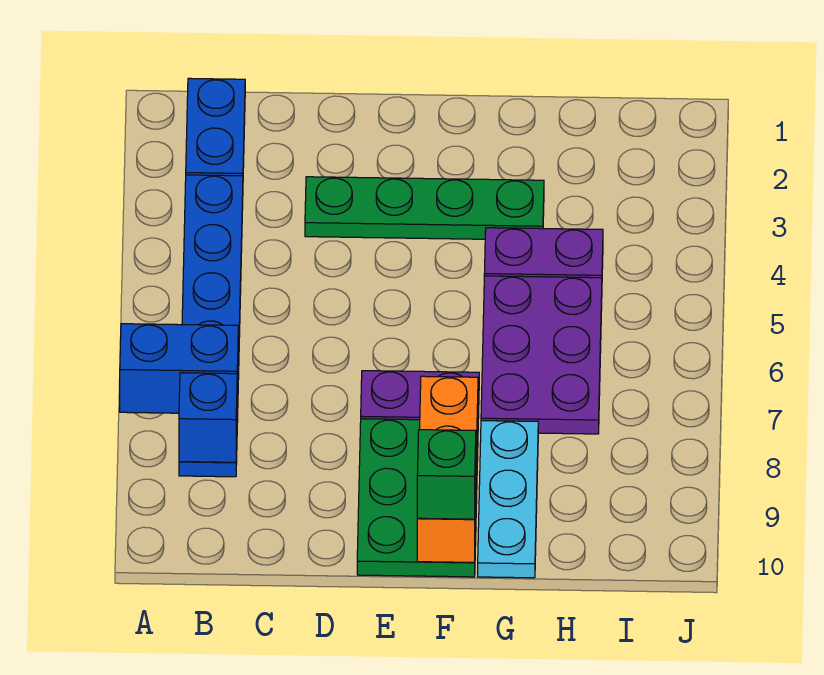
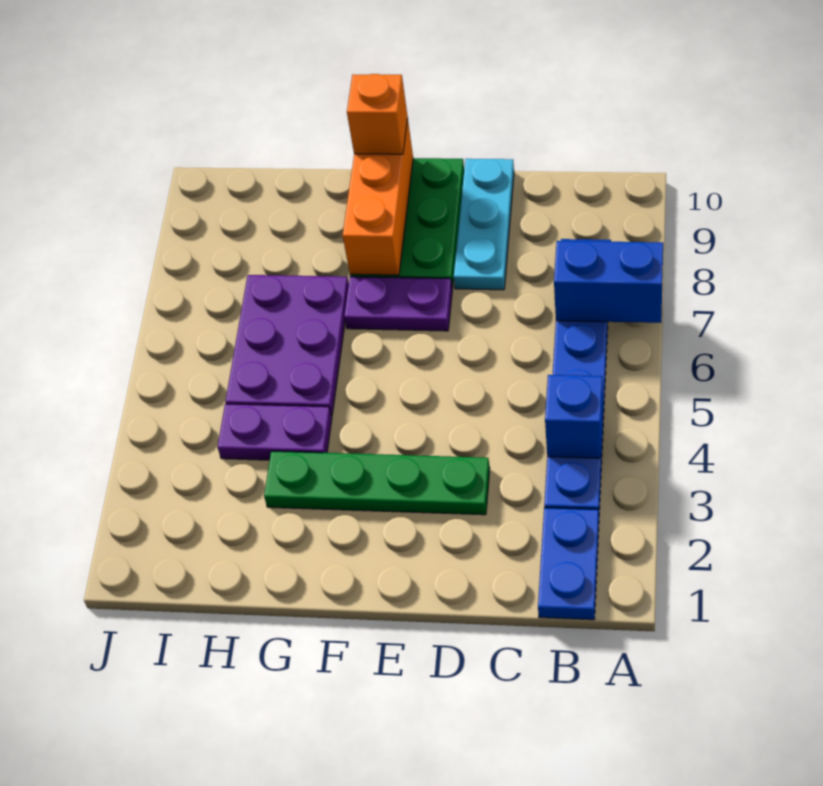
blue 1x1 brick [179,373,237,462] -> blue 1x1 brick moved to [545,375,603,458]
green 1x1 brick [417,430,476,519] -> orange 1x1 brick [347,74,408,154]
cyan 1x3 plate [478,421,538,578] -> cyan 1x3 plate moved to [454,159,514,290]

